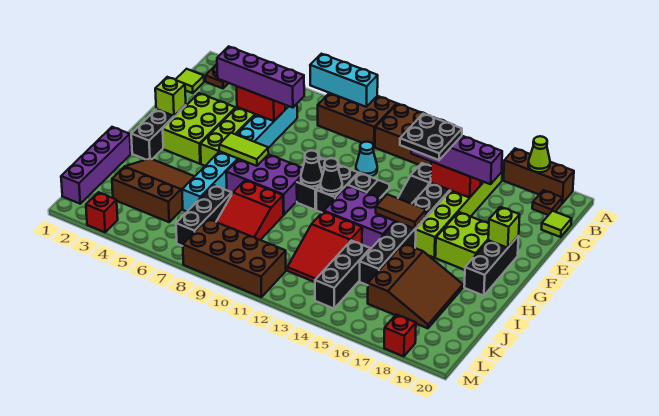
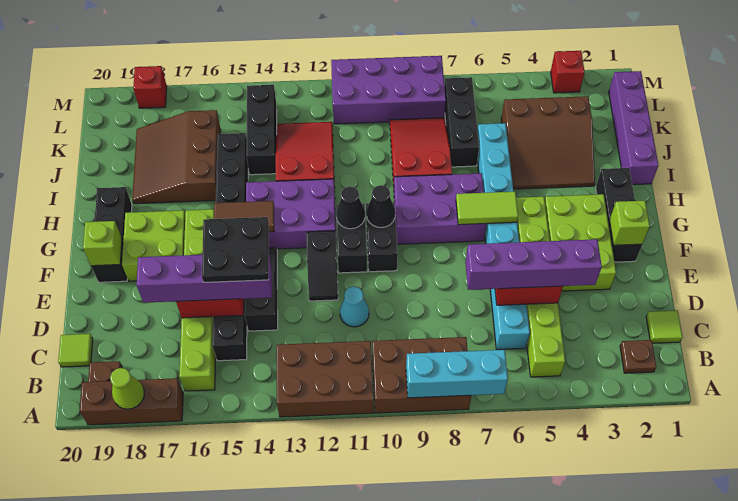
brown 2x4 brick [183,219,286,297] -> purple 2x4 brick [331,56,446,124]

